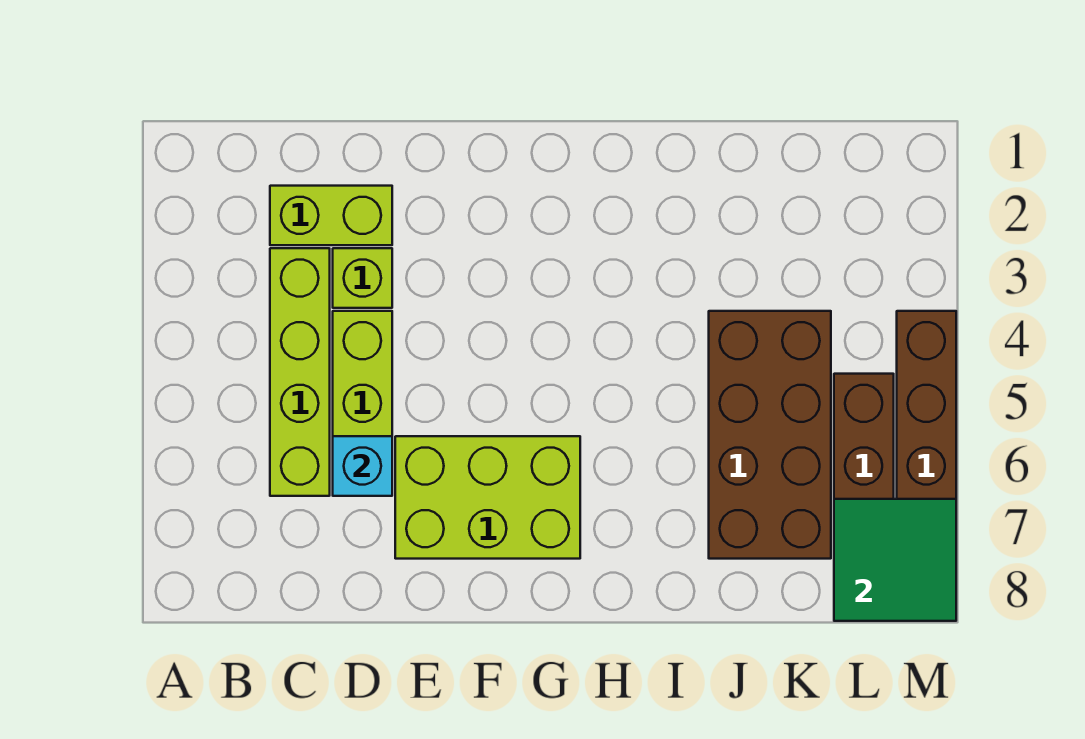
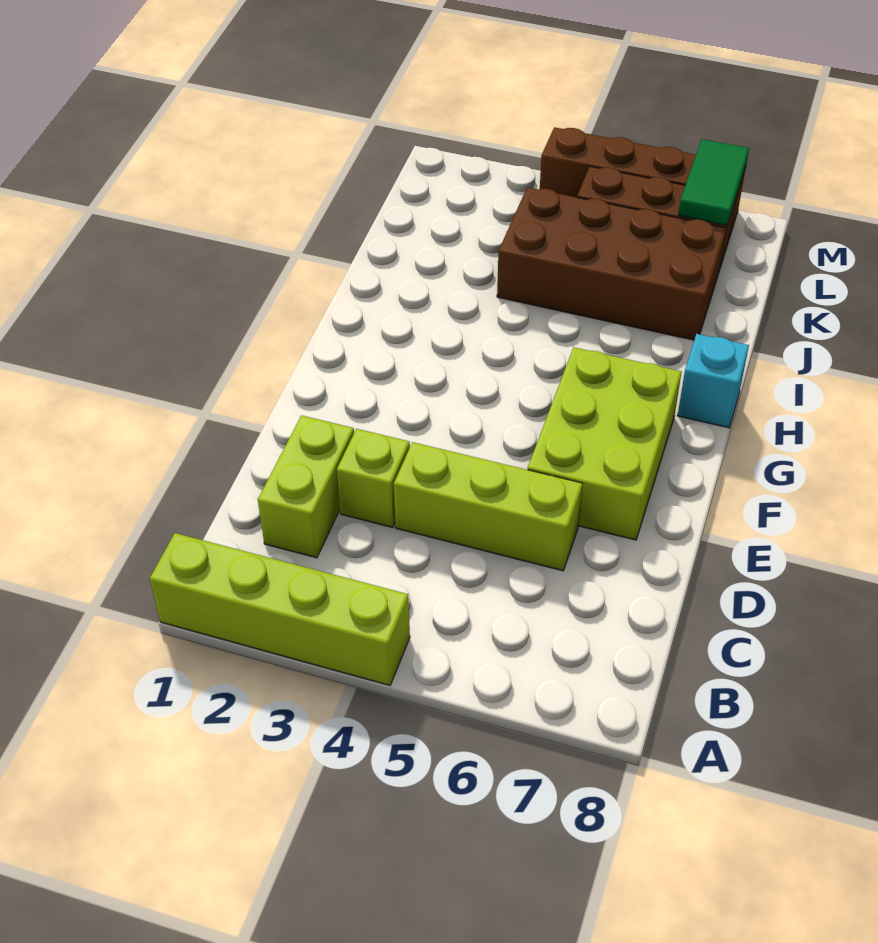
lime 1x4 brick [270,248,330,496] -> lime 1x4 brick moved to [150,533,410,685]
cyan 1x1 brick [333,436,392,496] -> cyan 1x1 brick moved to [678,334,749,428]
green 2x2 tile [834,499,956,621] -> green 1x2 tile [678,139,749,225]

